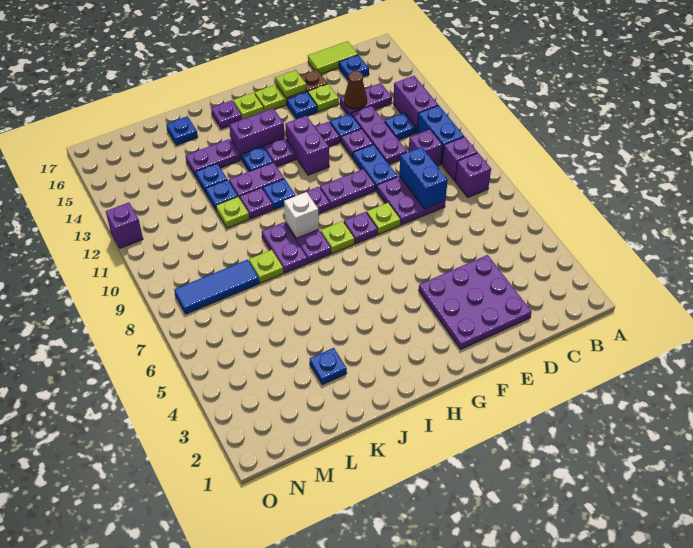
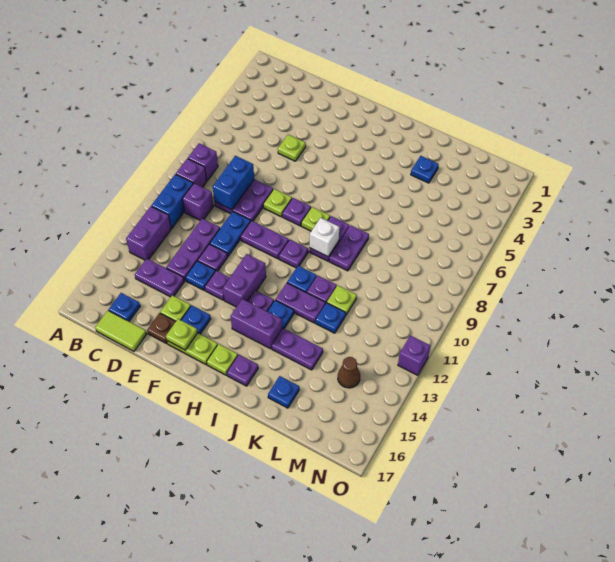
blue 1x1 plate [384,113,416,140] -> none
purple 3x3 plate [419,255,532,349] -> none
brown 1x1 cone [344,71,367,109] -> brown 1x1 cone moved to [338,357,360,388]
lime 1x1 plate [249,250,283,283] -> lime 1x1 plate moved to [278,134,306,161]
blue 1x1 plate [195,164,227,193] -> none
blue 1x3 tile [174,260,259,314] -> none

